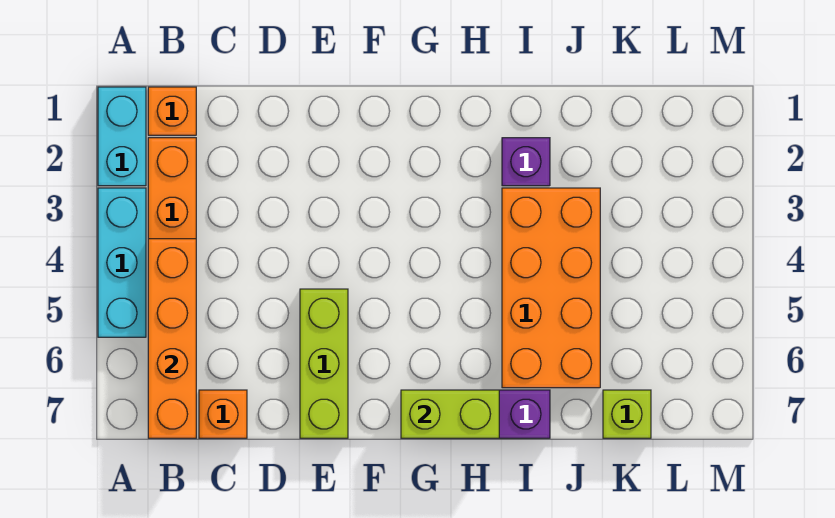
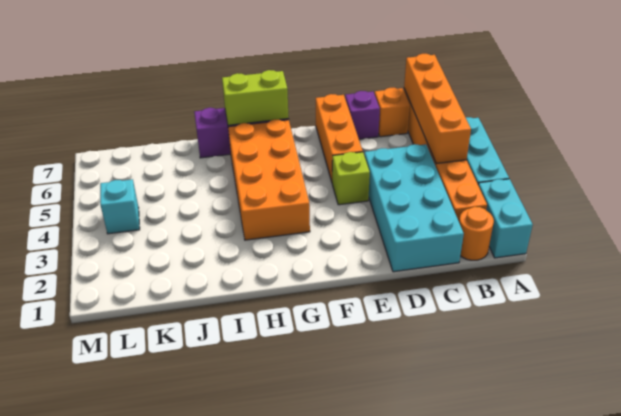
orange 1x1 brick [148,87,196,135] -> orange 1x1 round brick [459,207,494,260]
none -> cyan 2x4 brick [364,144,464,272]
lime 1x3 brick [300,289,348,438] -> orange 1x3 brick [316,94,363,182]
purple 1x1 brick [502,138,550,186] -> purple 1x1 brick moved to [345,91,380,139]
orange 2x4 brick [502,188,600,388] -> orange 2x4 brick moved to [228,120,310,240]
lime 1x1 brick [603,390,651,438] -> lime 1x1 brick moved to [332,152,370,205]
none -> cyan 1x1 brick [100,179,140,234]

